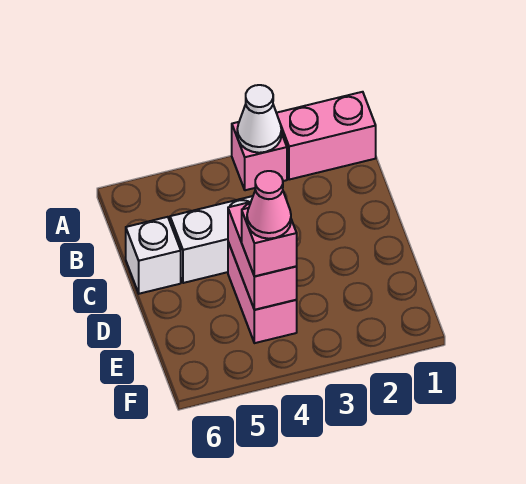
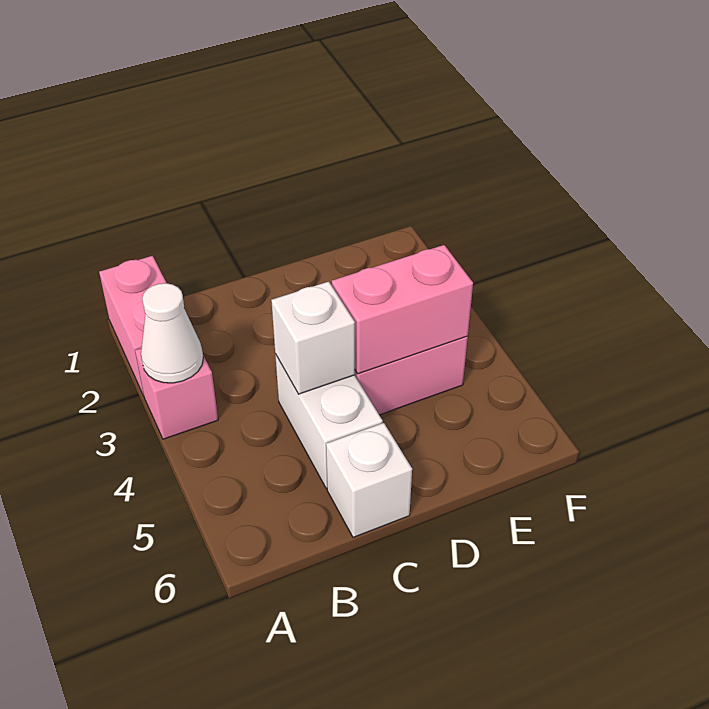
none -> white 1x1 brick [271,282,355,394]
pink 1x1 brick [242,208,297,276] -> none
pink 1x1 cone [247,171,291,239] -> none

